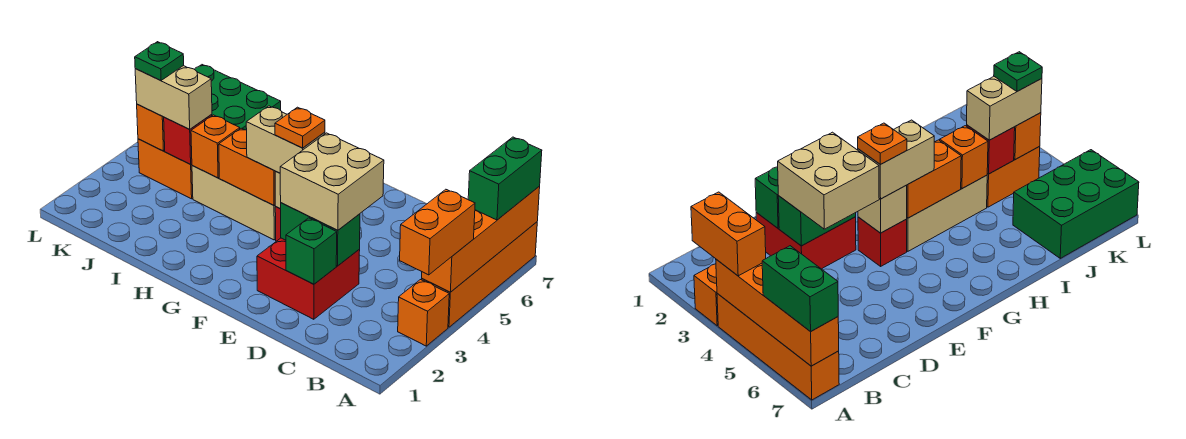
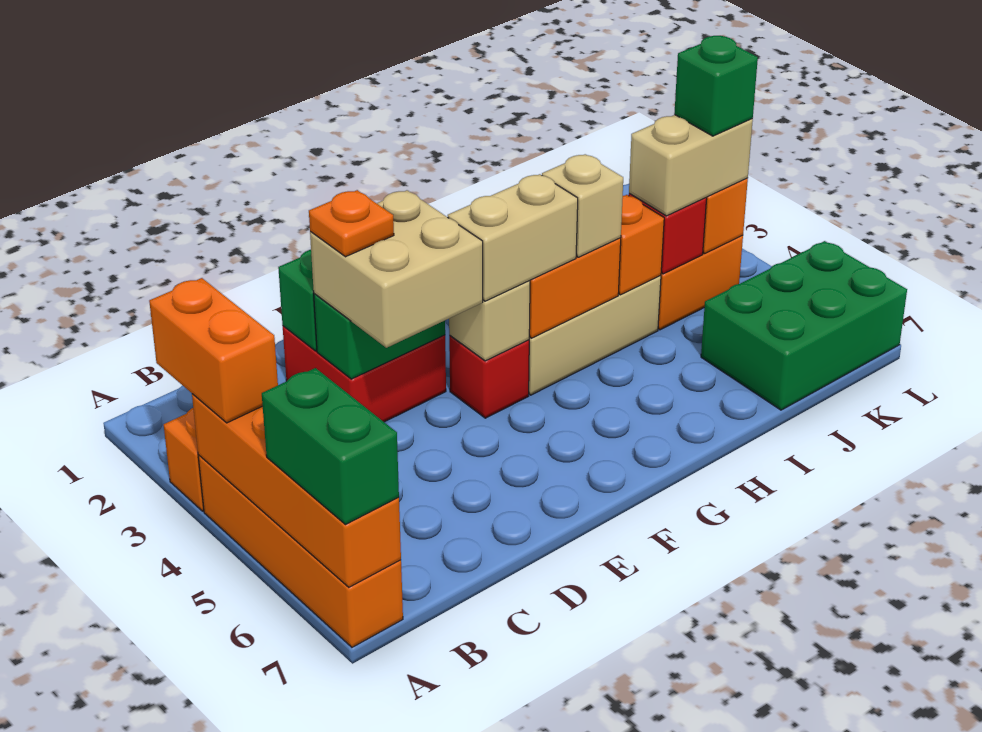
orange 1x1 plate [275,107,325,148] -> orange 1x1 plate moved to [309,190,394,257]
none -> tan 1x1 brick [542,154,623,257]
green 1x1 plate [135,42,184,81] -> green 1x1 brick [674,36,758,136]

